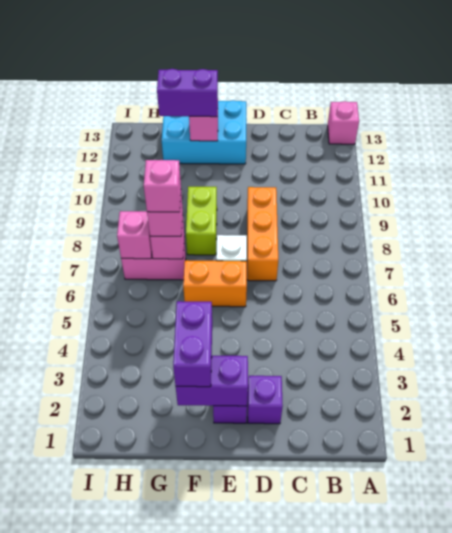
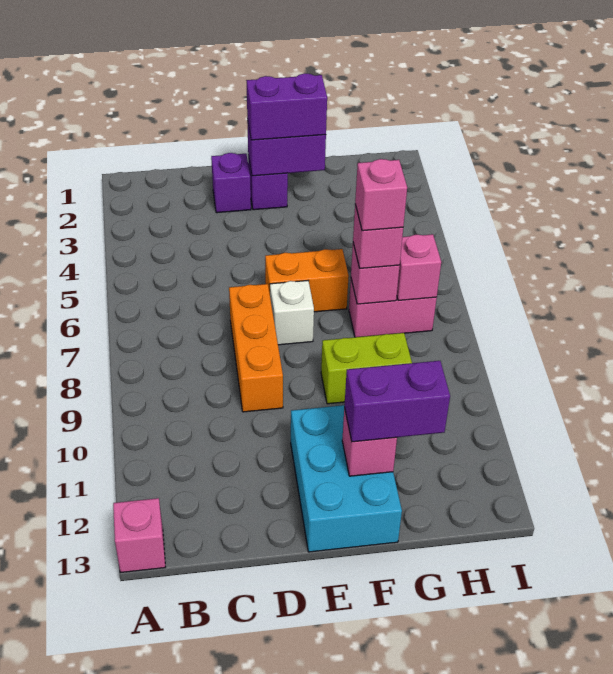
cyan 2x3 brick [162,100,246,164] -> cyan 2x3 brick turned to [291,405,402,552]
purple 1x2 brick [173,301,212,387] -> purple 1x2 brick turned to [246,73,327,140]
lime 1x2 brick [186,187,217,255] -> lime 1x2 brick turned to [321,333,412,404]

